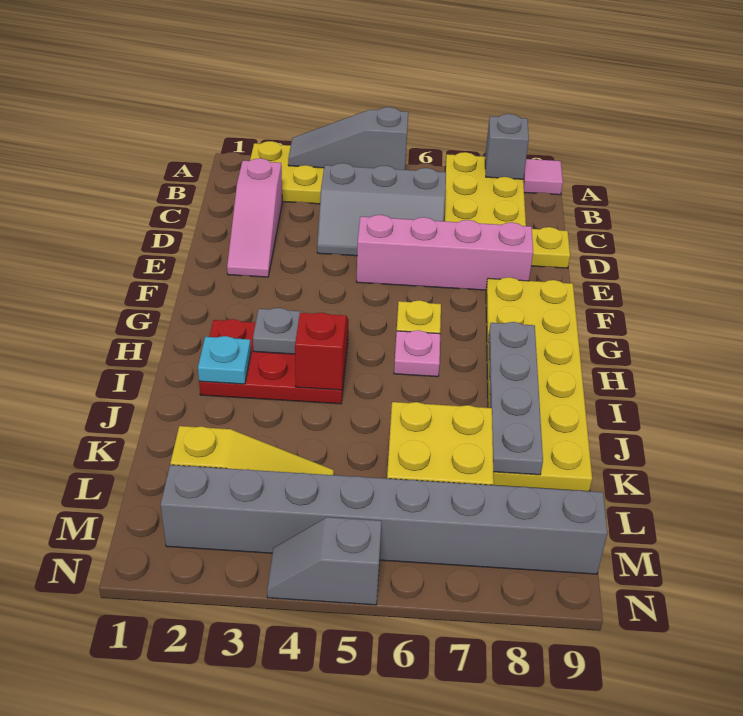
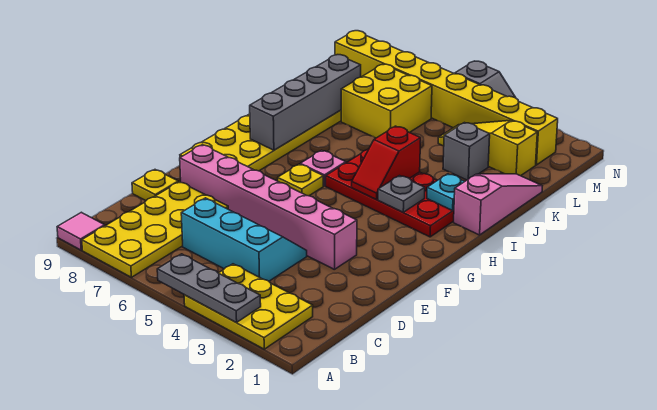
grey 1x3 slope [288,107,408,170] -> grey 1x3 plate [157,254,261,322]
grey 1x1 brick [485,114,529,179] -> grey 1x1 brick moved to [443,123,490,180]
pink 1x3 slope [227,158,282,277] -> pink 1x3 slope moved to [454,174,542,235]
grey 2x3 slope [317,163,446,256] -> cyan 2x3 slope [181,198,307,281]
pink 1x4 brick [356,215,533,290] -> pink 1x6 brick [180,145,357,270]
red 2x3 plate [199,319,348,404] -> red 2x4 plate [326,149,454,237]
grey 1x4 plate [489,322,543,475] -> grey 1x4 brick [250,55,361,150]
grey 1x8 brick [161,465,608,574] -> yellow 1x8 brick [335,31,558,165]

